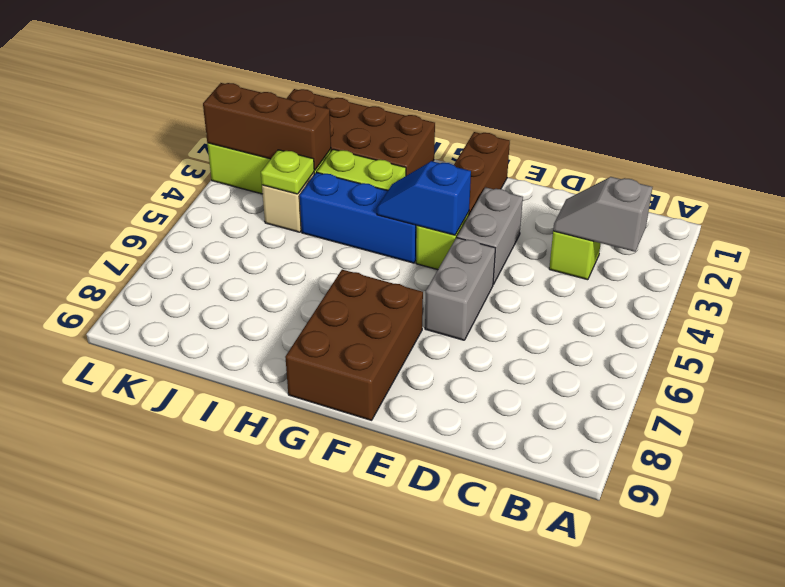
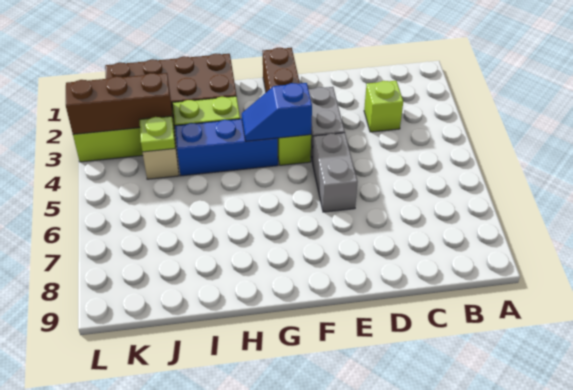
grey 1x2 slope [553,177,652,252] -> none
brown 2x3 brick [285,270,423,420] -> none

